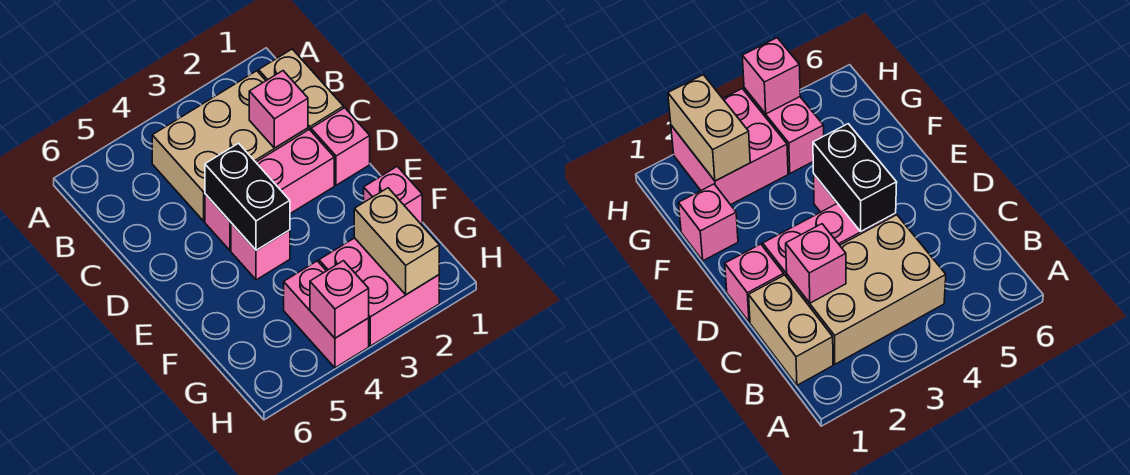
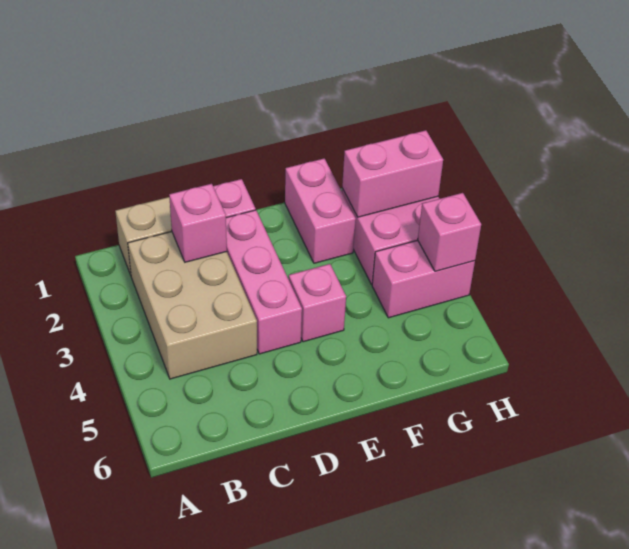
black 1x2 brick [205,143,290,250] -> none
pink 1x1 brick [364,166,422,224] -> pink 1x2 brick [285,158,356,263]
tan 1x2 brick [354,188,439,295] -> pink 1x2 brick [342,130,443,217]

